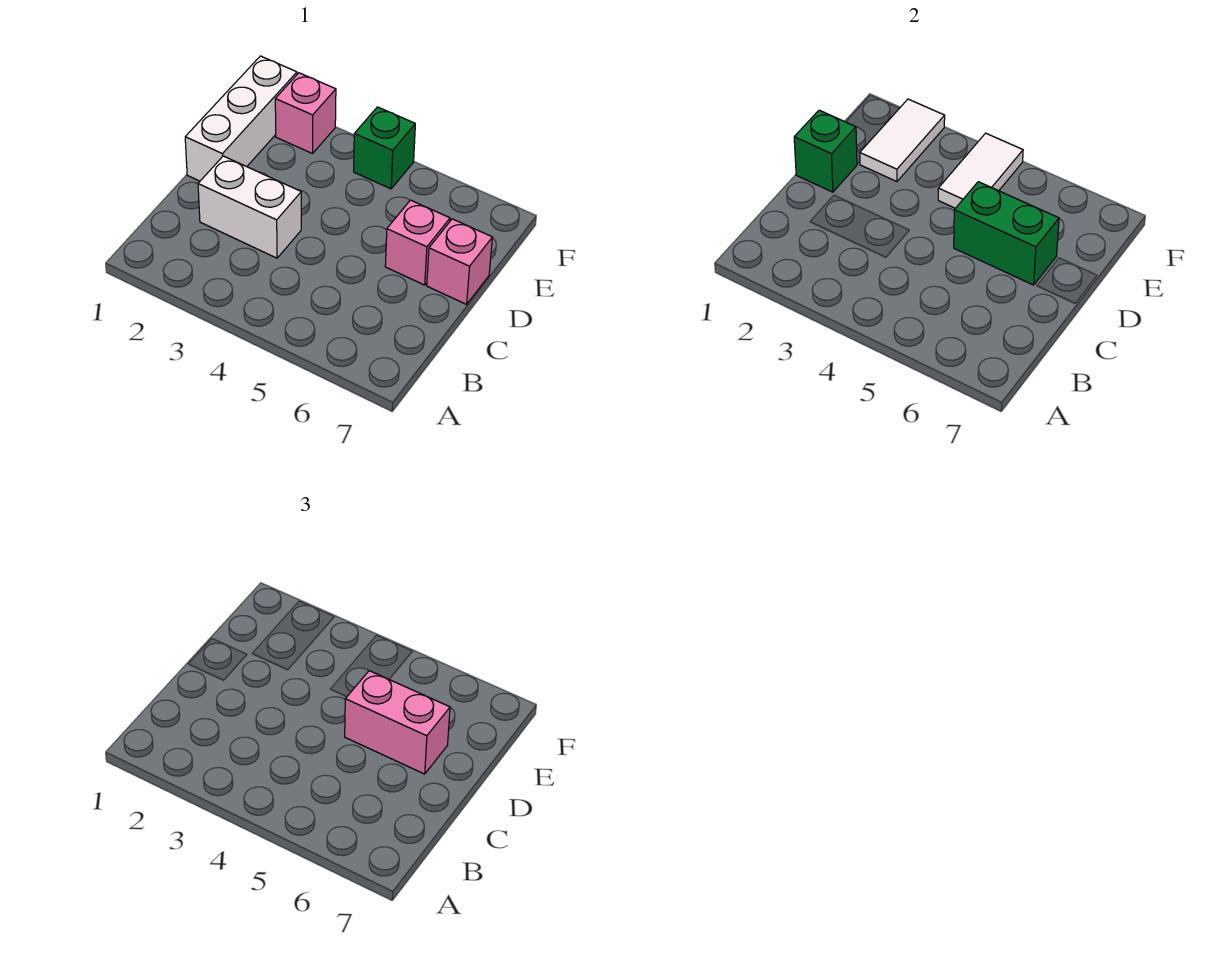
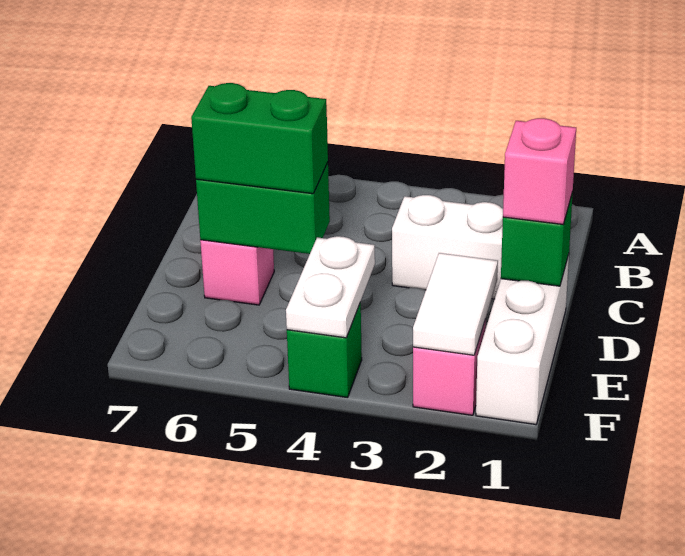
pink 1x2 brick [345,671,450,774] -> green 1x2 brick [191,83,328,194]
pink 1x1 brick [427,219,492,304] -> pink 1x1 brick moved to [503,118,576,225]
white 1x2 tile [938,133,1023,208] -> white 1x2 plate [286,236,375,338]

